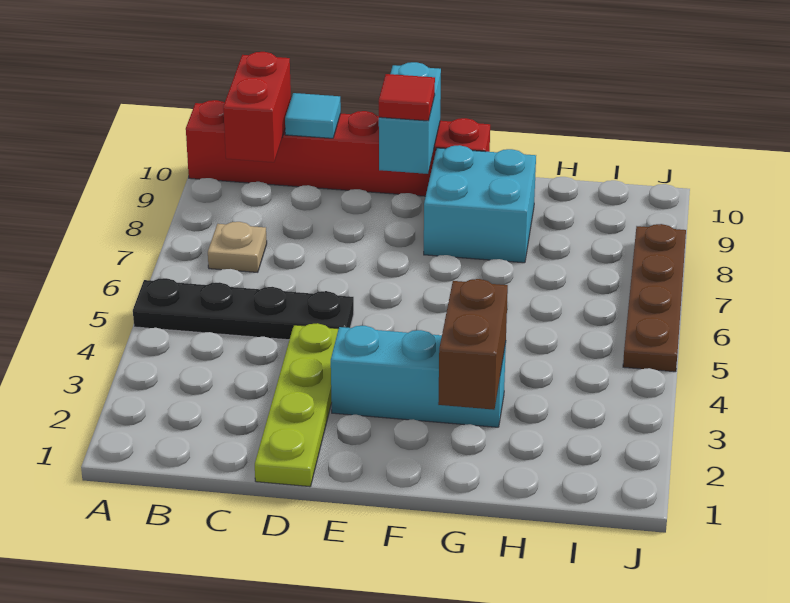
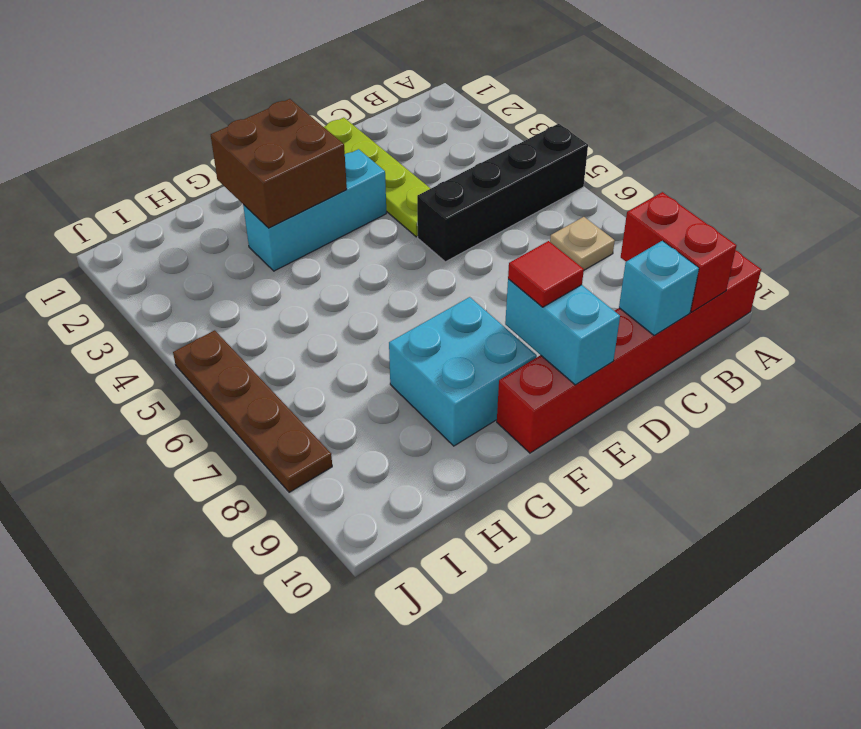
black 1x4 plate [133,278,354,340] -> black 1x4 brick [417,124,588,262]
cyan 1x1 tile [285,93,341,138] -> cyan 1x1 brick [619,241,699,336]
brown 1x2 brick [438,279,508,410] -> brown 2x2 brick [211,99,347,228]

